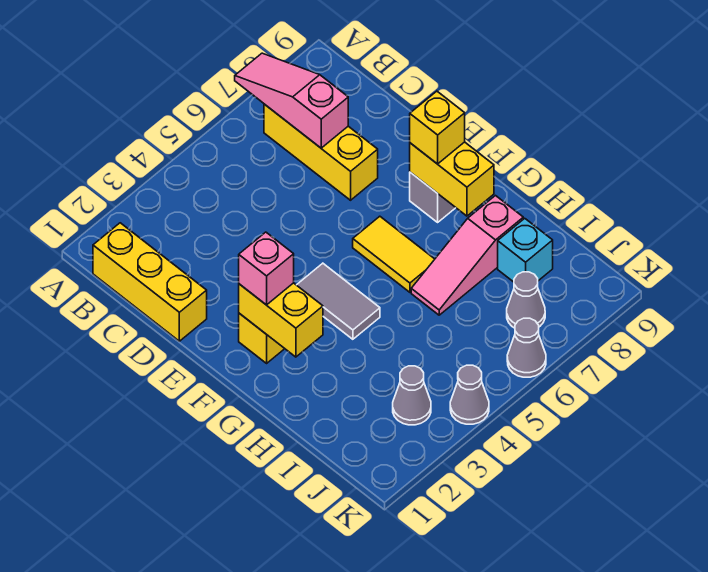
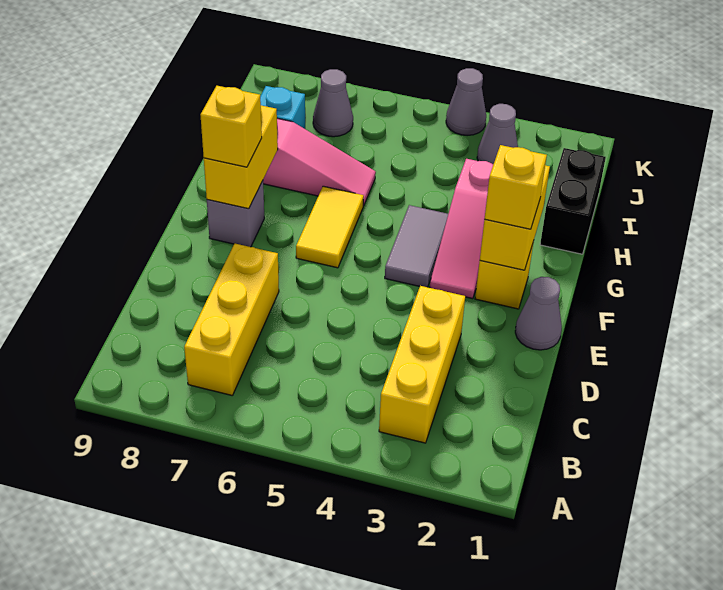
pink 1x3 slope [235,53,348,148] -> pink 1x3 slope moved to [430,159,493,299]
yellow 1x3 brick [93,223,207,341] -> yellow 1x3 brick moved to [379,286,465,443]
pink 1x1 brick [239,232,294,305] -> yellow 1x1 brick [485,145,547,229]
none -> black 1x2 brick [540,148,606,254]
grey 1x1 cone [507,318,546,377] -> grey 1x1 cone moved to [515,277,562,350]

